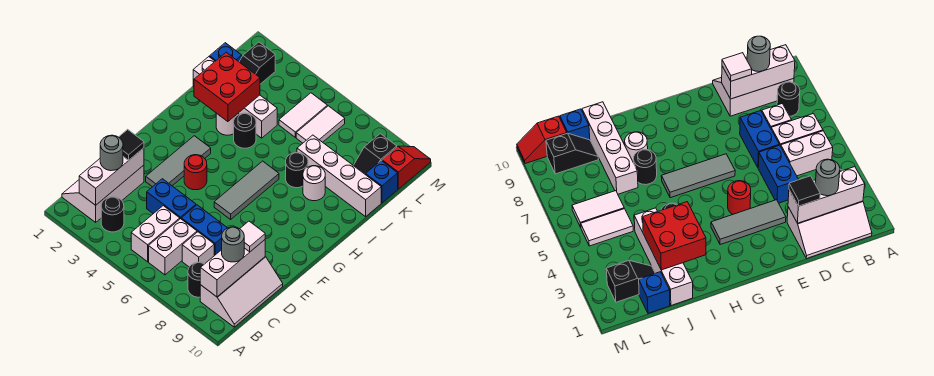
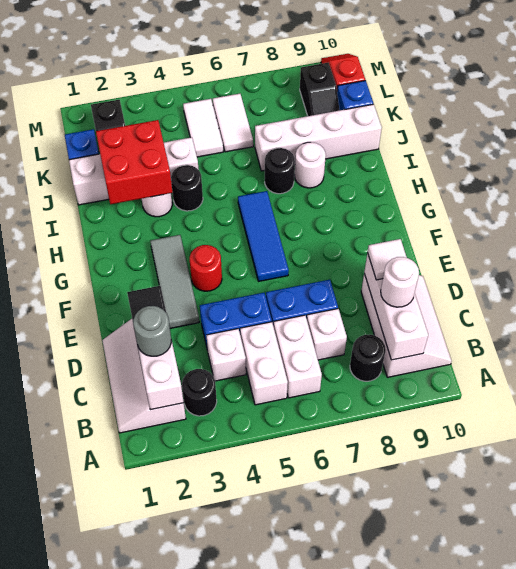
none -> white 1x1 brick [206,329,246,381]
grey 1x1 round brick [222,227,244,262] -> white 1x1 round brick [381,257,419,307]
grey 1x3 tile [214,161,279,219] -> blue 1x3 tile [238,191,289,281]

